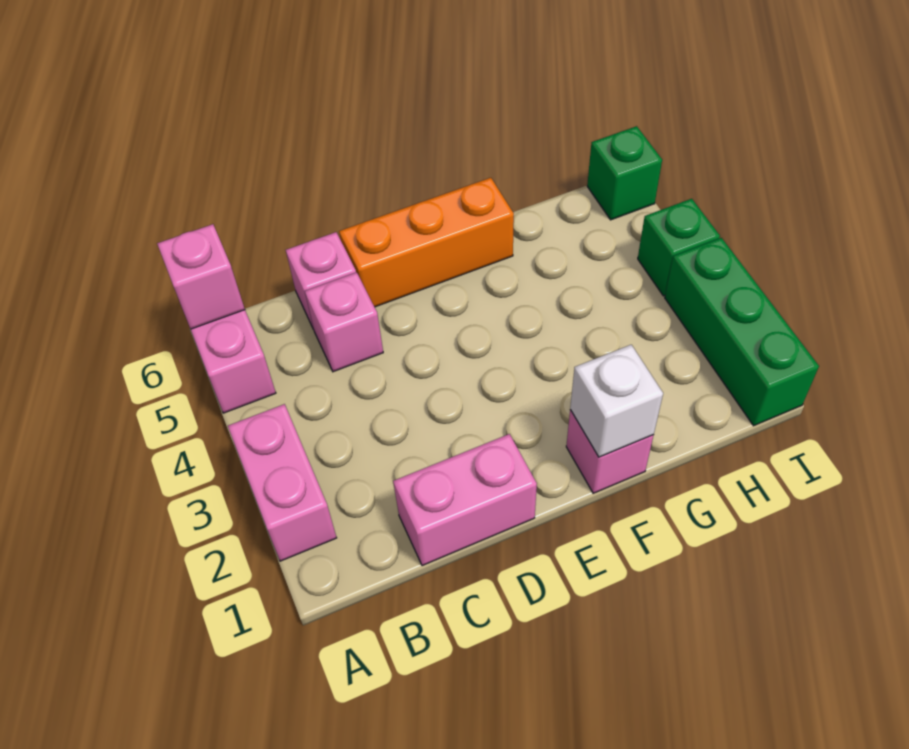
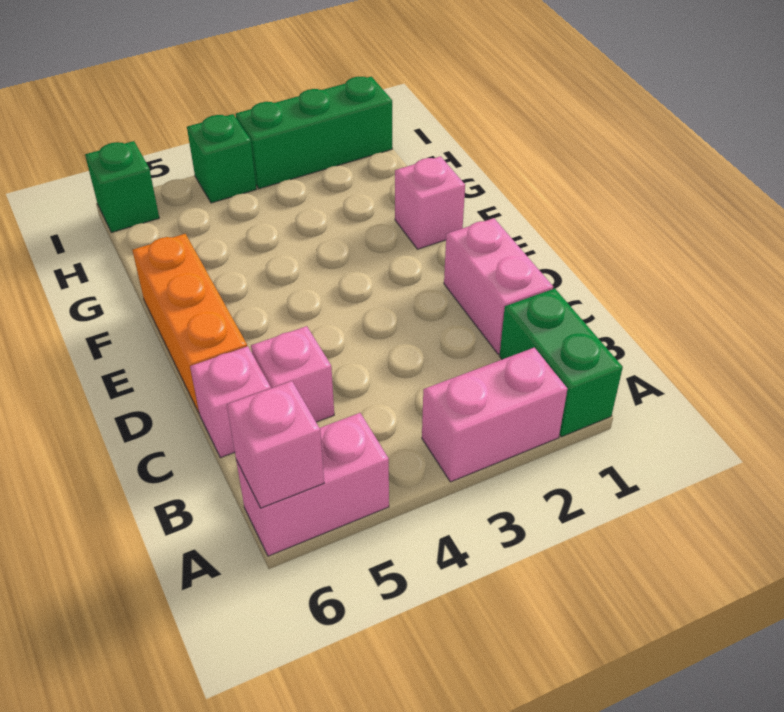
none -> green 1x2 brick [500,288,623,437]
white 1x1 brick [570,345,663,457] -> none

